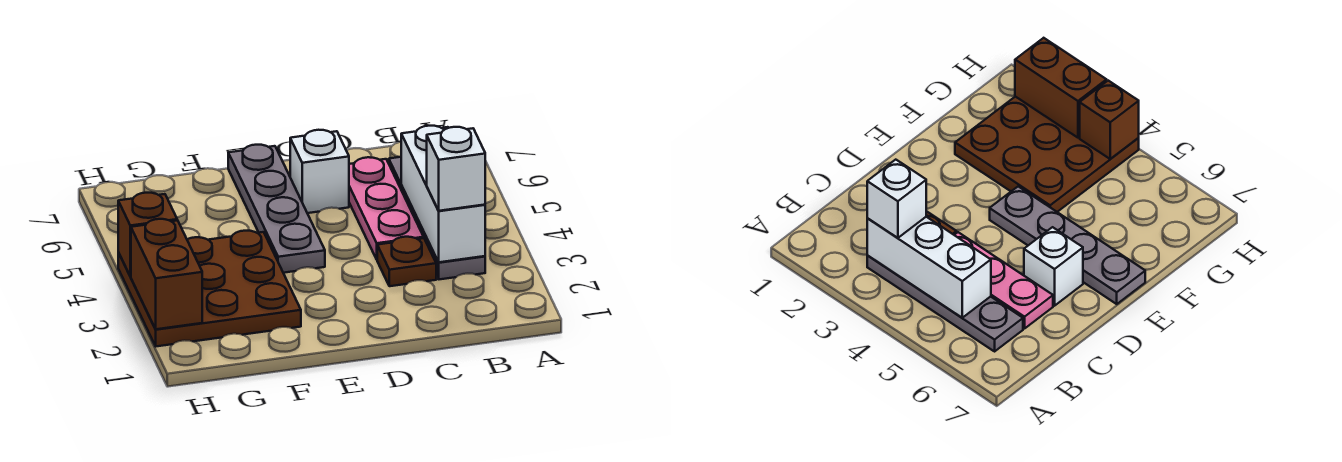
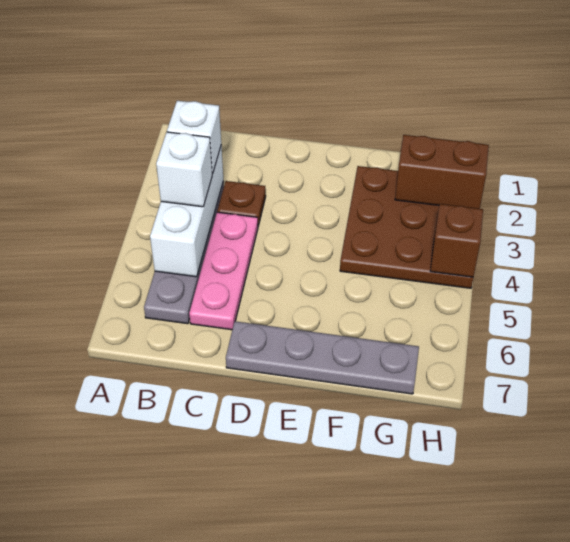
white 1x1 brick [290,130,349,213] -> white 1x1 brick moved to [156,132,212,207]
grey 1x4 plate [228,145,325,273] -> grey 1x4 plate turned to [226,321,419,394]
brown 1x2 brick [131,219,202,329] -> brown 1x2 brick turned to [395,135,489,209]

